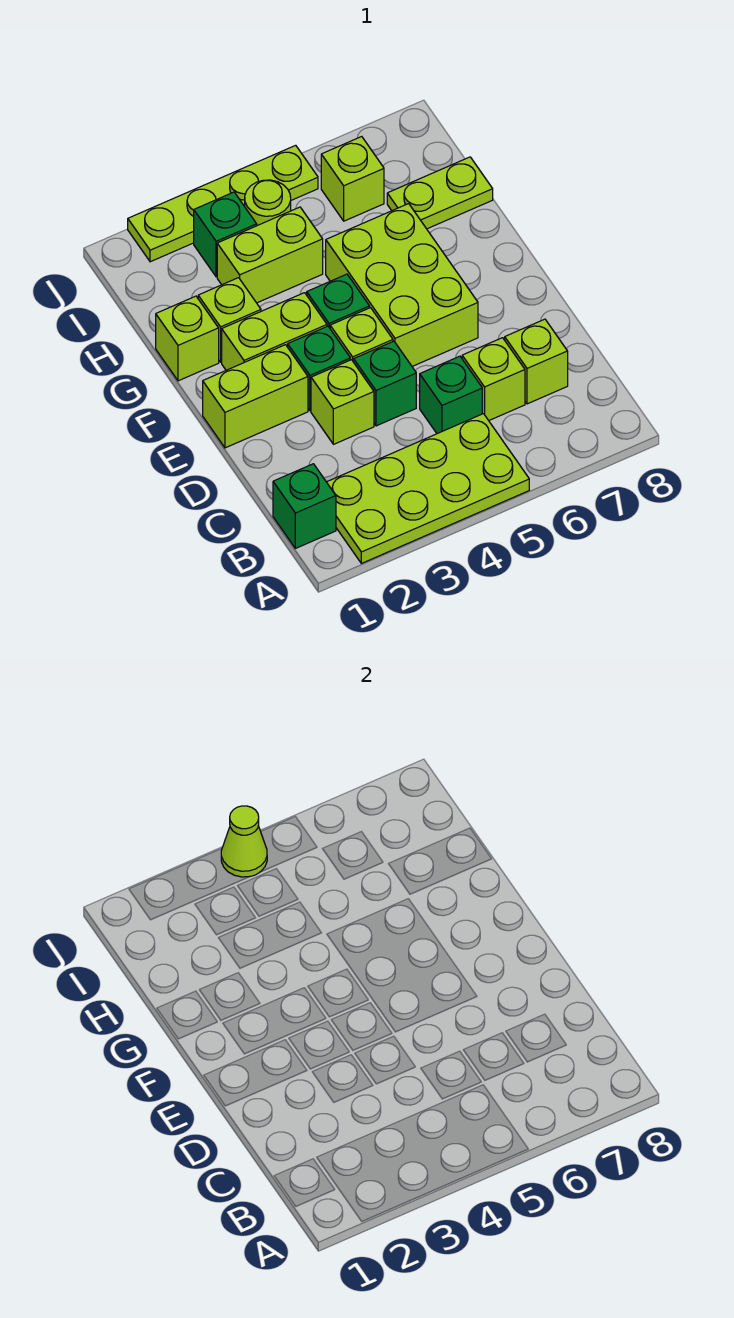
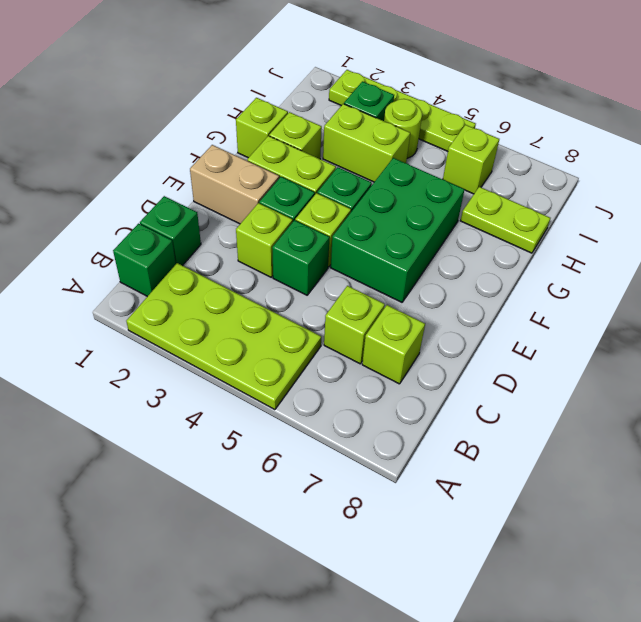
green 1x1 brick [420,356,482,434] -> green 1x1 brick moved to [140,196,201,266]
lime 1x2 brick [203,345,308,448] -> tan 1x2 brick [190,145,279,224]
lime 2x3 brick [326,204,478,366] -> green 2x3 brick [331,158,465,302]
lime 1x1 cone [221,806,267,877] -> none

